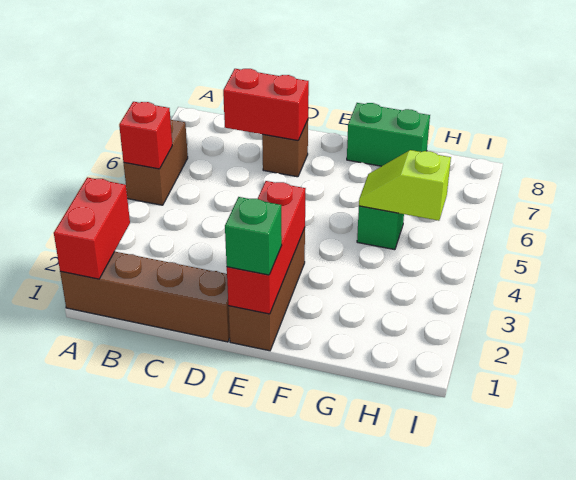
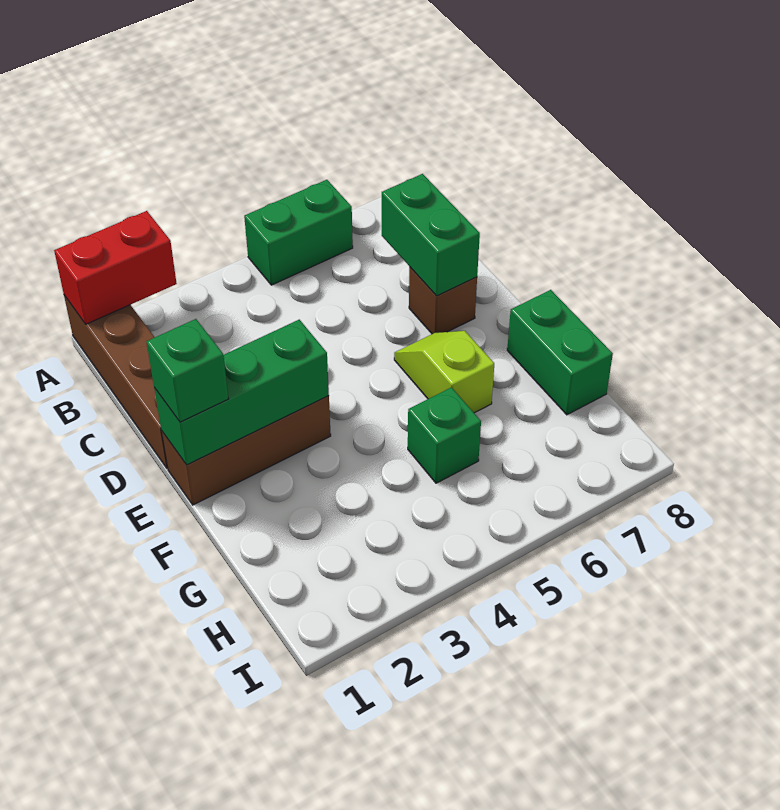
brown 1x2 brick [124,119,188,205] -> green 1x2 brick [244,180,353,285]
red 1x1 brick [119,102,172,169] -> none
red 1x2 brick [223,69,309,140] -> green 1x2 brick [382,174,480,296]
red 1x3 brick [227,181,306,314] -> green 1x3 brick [154,320,329,465]
lime 1x2 slope [359,150,451,221] -> lime 1x2 slope moved to [394,331,494,413]

